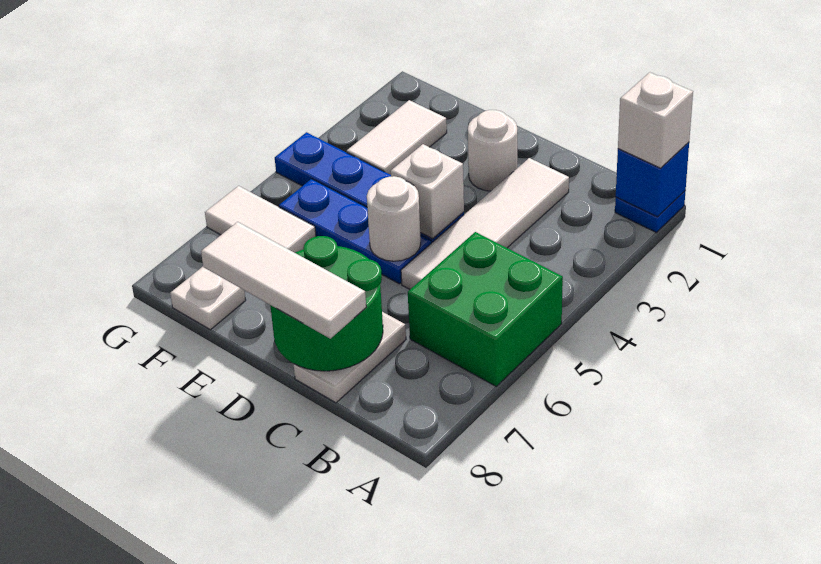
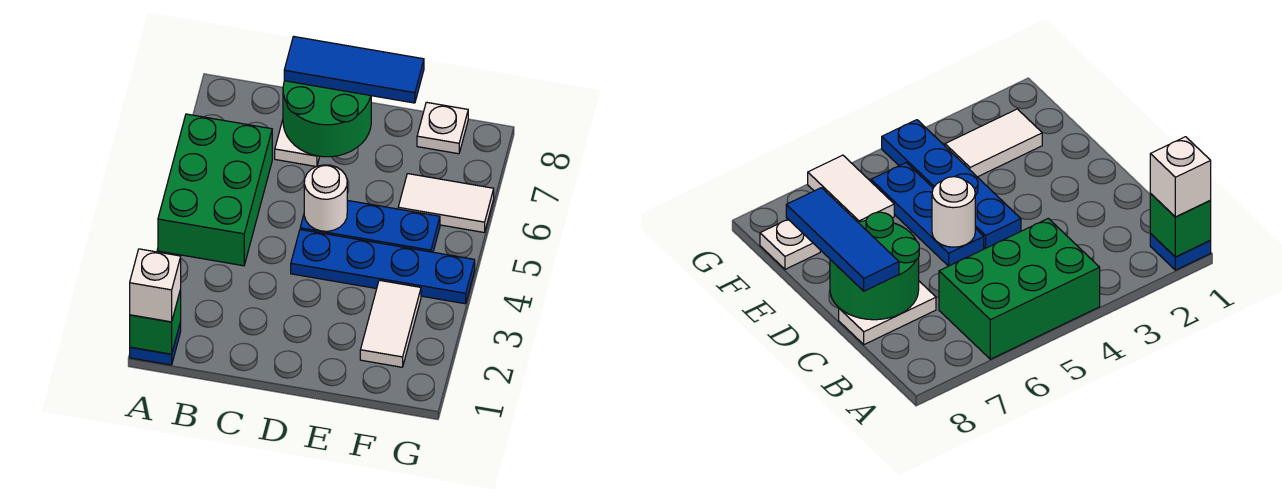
blue 1x1 brick [616,142,689,217] -> green 1x1 brick [130,290,181,354]
green 2x2 brick [408,232,563,386] -> green 2x3 brick [158,114,272,266]
white 1x4 tile [401,158,569,289] -> none
white 1x3 tile [201,222,366,339] -> blue 1x3 tile [284,36,424,103]
white 1x1 round brick [468,110,517,191] -> none
white 1x1 brick [391,144,464,239] -> none

